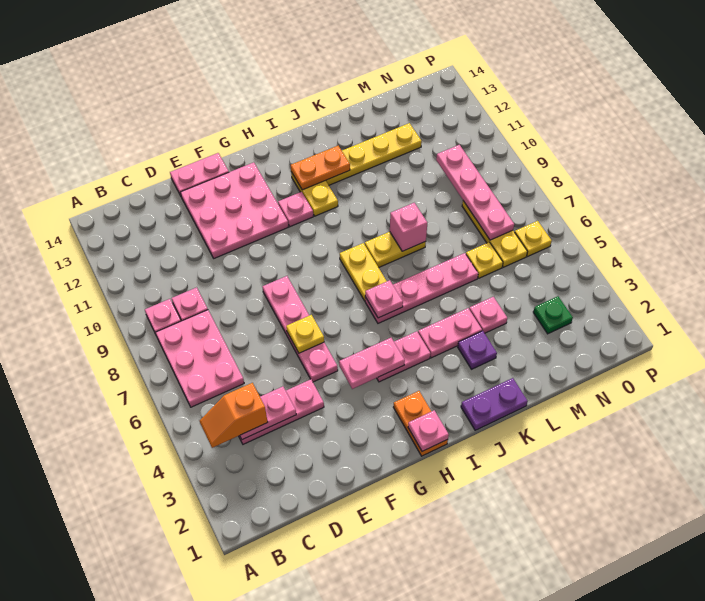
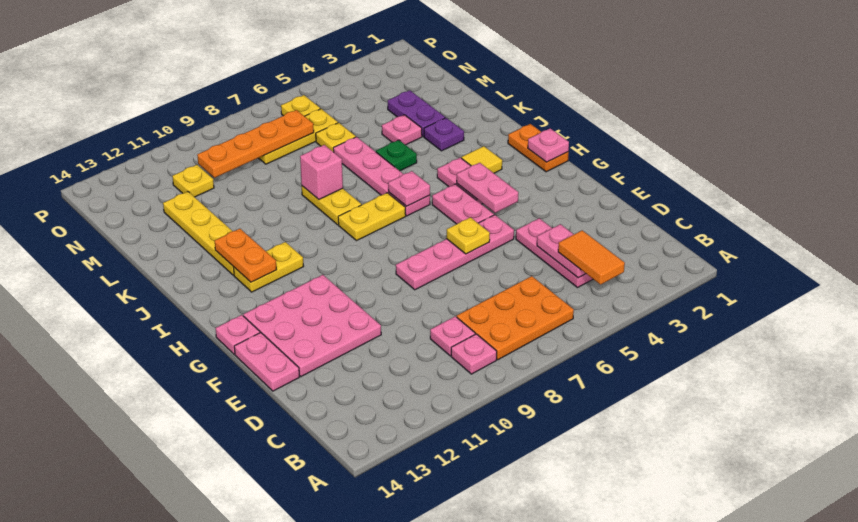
orange 1x2 slope [200,383,268,448] -> orange 1x2 tile [558,230,625,285]
pink 2x3 plate [156,310,244,407] -> orange 2x3 plate [457,276,574,360]
orange 1x2 plate [393,391,448,456] -> orange 1x2 plate turned to [508,124,569,172]
pink 1x1 plate [278,192,313,227] -> pink 1x1 plate moved to [216,315,260,354]
none -> yellow 1x1 tile [461,146,502,173]
purple 1x2 plate [461,378,528,430] -> purple 1x2 plate moved to [388,90,445,137]
pink 1x2 plate [418,308,482,358] -> pink 1x2 plate moved to [432,184,494,224]
green 1x1 plate [533,296,573,334] -> green 1x1 plate moved to [376,140,417,171]
pink 1x4 plate [436,145,514,240] -> orange 1x4 plate [197,110,314,178]
none -> yellow 1x1 plate [172,165,214,197]

